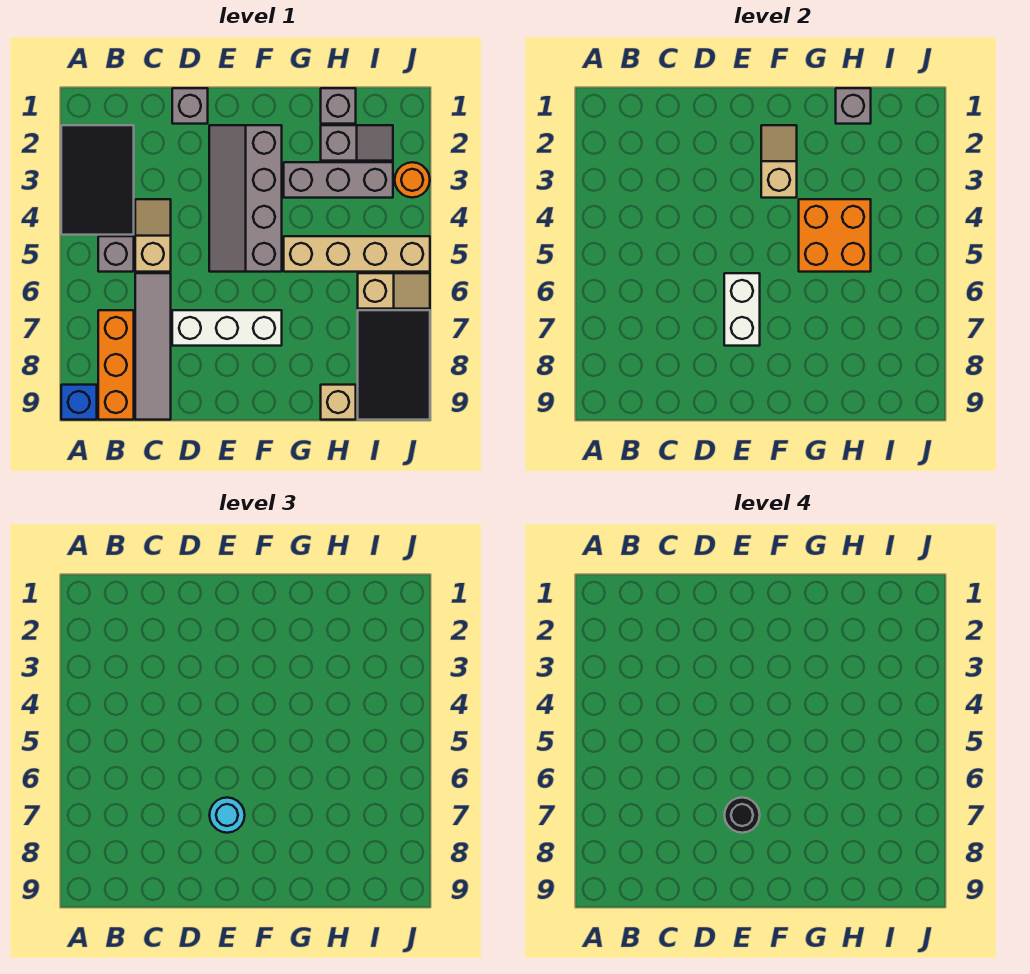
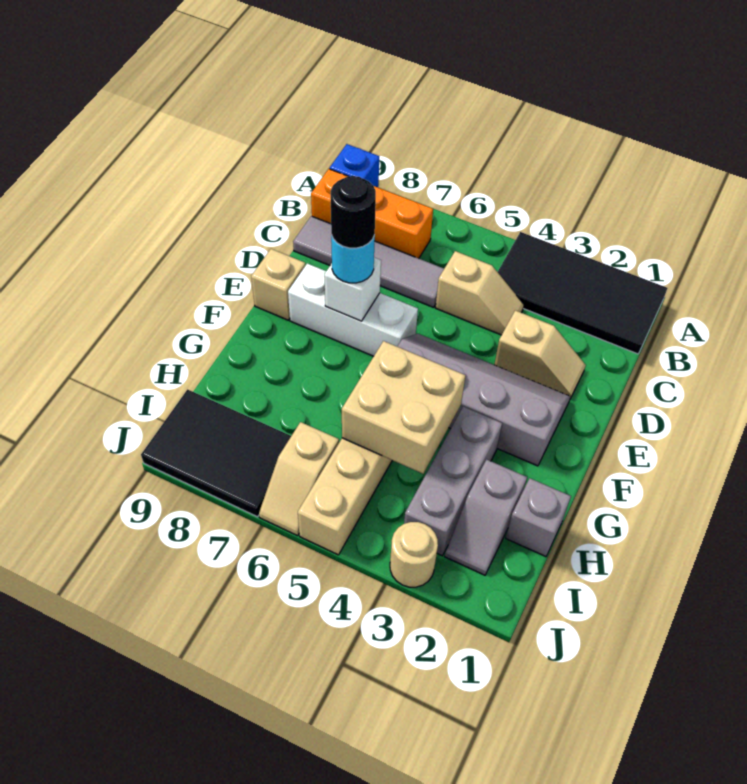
black 2x3 tile [61,125,134,235] -> black 2x4 tile [498,232,667,354]
grey 1x1 brick [98,236,134,272] -> none
grey 1x1 brick [172,88,208,124] -> none
white 1x3 brick [172,310,282,346] -> white 1x3 brick turned to [288,263,418,356]
white 1x2 brick [724,273,760,346] -> white 1x1 brick [324,258,381,321]
tan 1x2 slope [761,125,797,198] -> tan 1x2 slope moved to [494,310,586,398]
orange 2x2 brick [799,199,871,272] -> tan 2x2 brick [342,341,466,474]
grey 1x1 brick [836,88,871,124] -> none
tan 1x1 brick [321,385,356,420] -> tan 1x1 brick moved to [251,249,306,320]
orange 1x1 round brick [395,162,430,198] -> tan 1x1 round brick [390,522,438,587]

